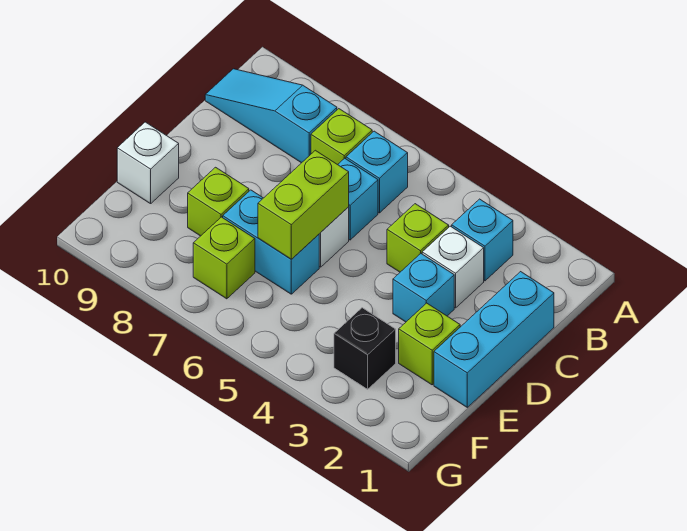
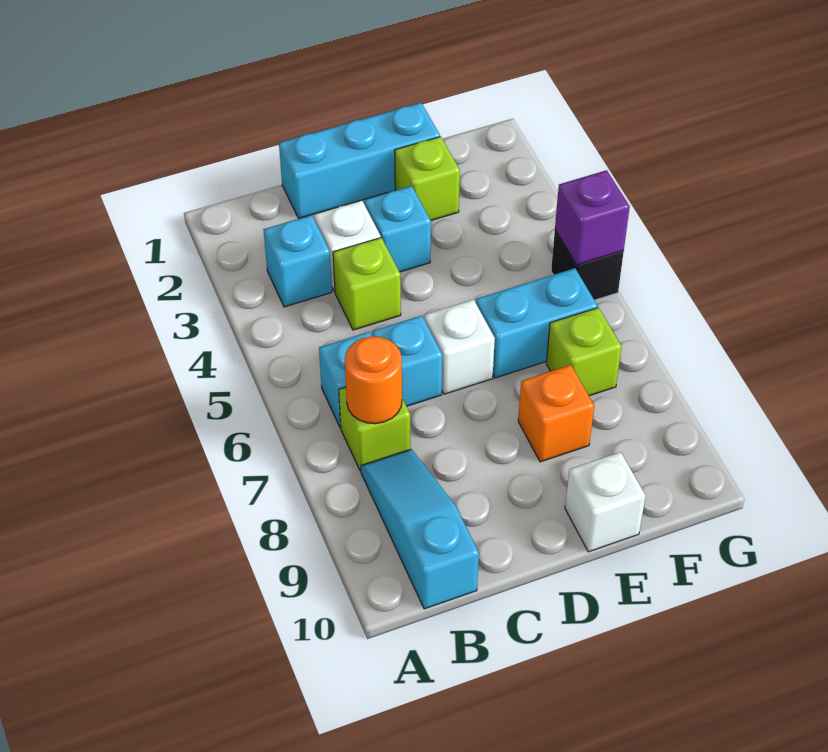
none -> orange 1x1 round brick [345,336,402,424]
cyan 1x3 slope [205,69,337,163] -> cyan 1x3 slope turned to [361,449,479,609]
lime 1x2 brick [258,150,349,259] -> none
cyan 1x2 brick [223,190,319,294] -> cyan 1x2 brick turned to [476,268,597,378]
lime 1x1 brick [188,167,249,236] -> orange 1x1 brick [518,365,594,462]
black 1x1 brick [334,308,396,389] -> black 1x1 brick moved to [551,230,624,300]
none -> purple 1x1 brick [555,170,630,265]

